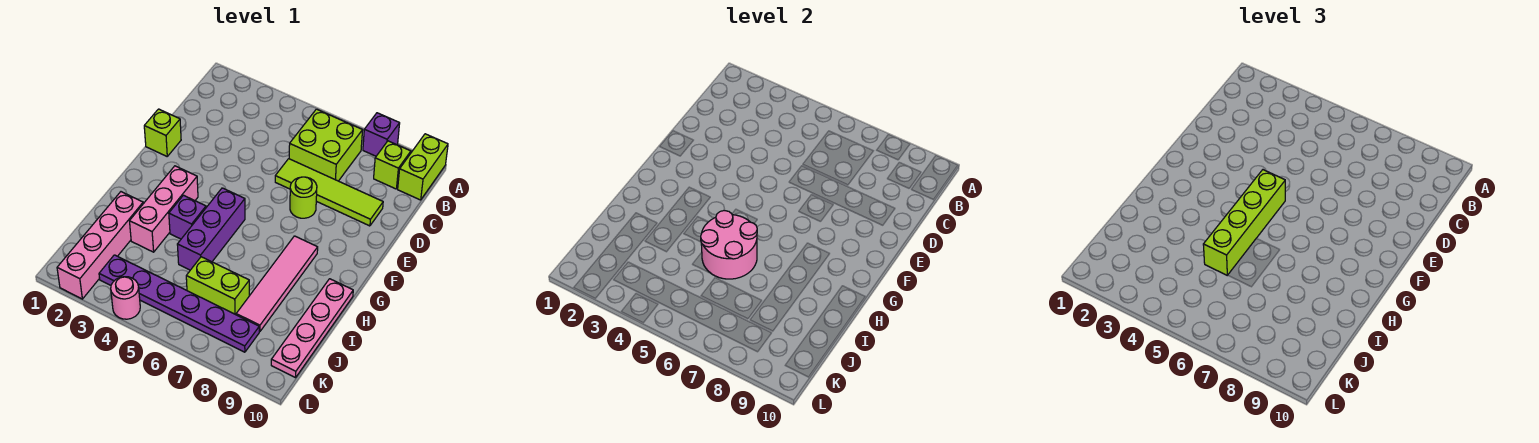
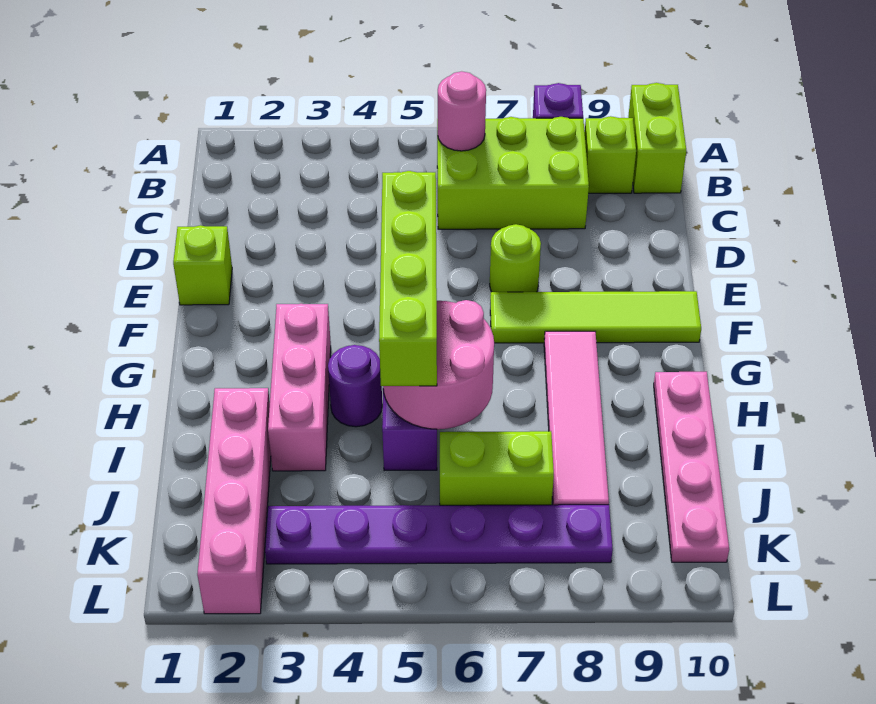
lime 2x2 brick [289,109,363,181] -> lime 2x3 brick [437,117,589,229]
lime 1x4 tile [275,159,383,226] -> lime 1x4 tile moved to [490,291,701,343]
purple 1x1 brick [169,195,206,239] -> purple 1x1 round brick [328,345,382,427]
pink 1x1 round brick [111,277,140,319] -> pink 1x1 round brick moved to [437,71,486,151]

